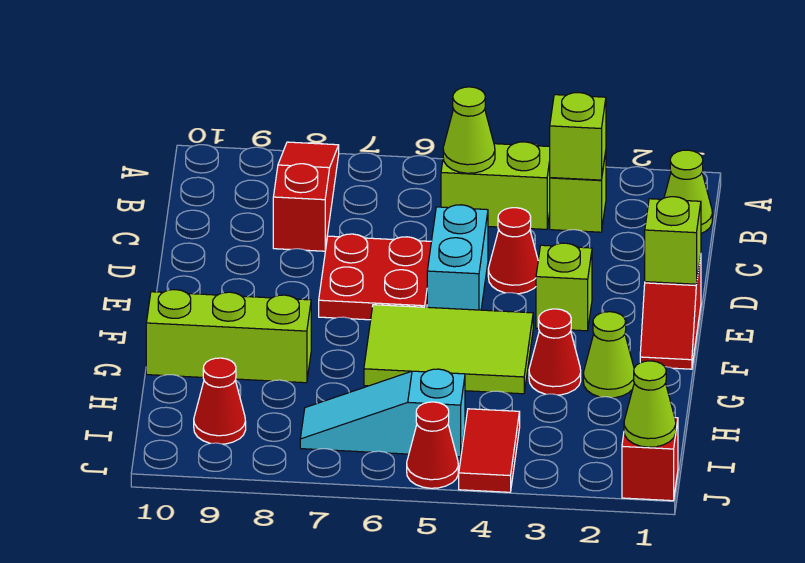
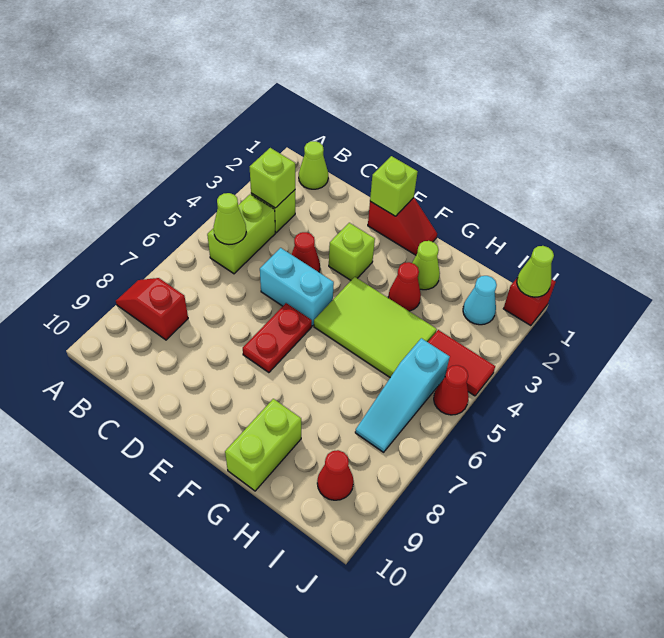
red 1x3 slope [273,142,339,251] -> red 1x2 slope [116,278,188,340]
red 2x2 plate [319,234,431,320] -> red 1x2 plate [243,303,312,373]
lime 2x3 tile [364,305,533,394] -> lime 2x3 tile turned to [314,277,437,377]
lime 1x3 brick [146,290,311,383] -> lime 1x2 brick [225,399,301,491]
none -> cyan 1x1 cone [463,276,497,325]

